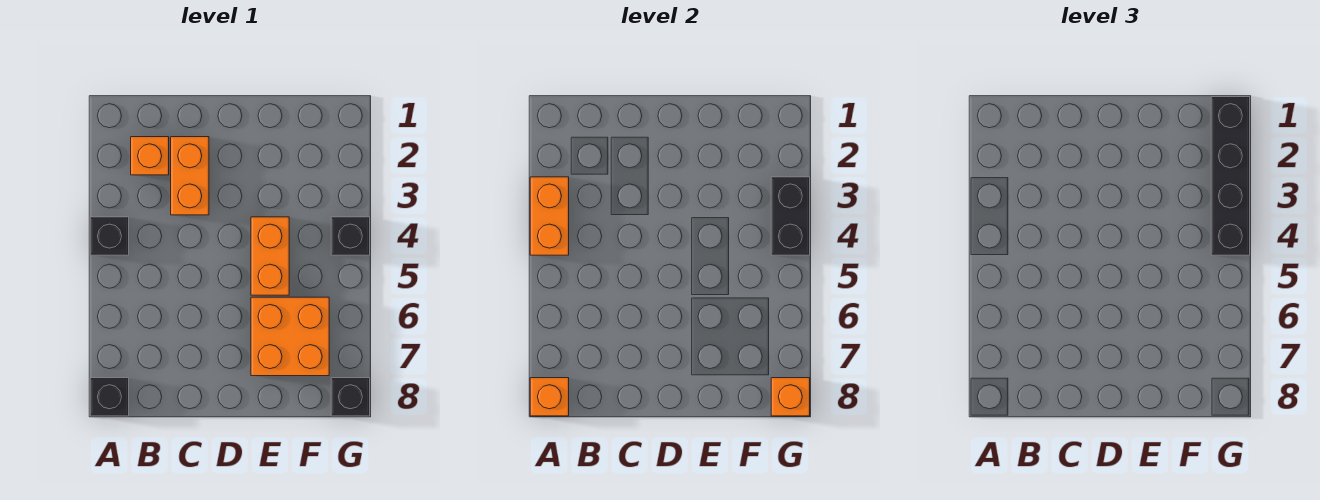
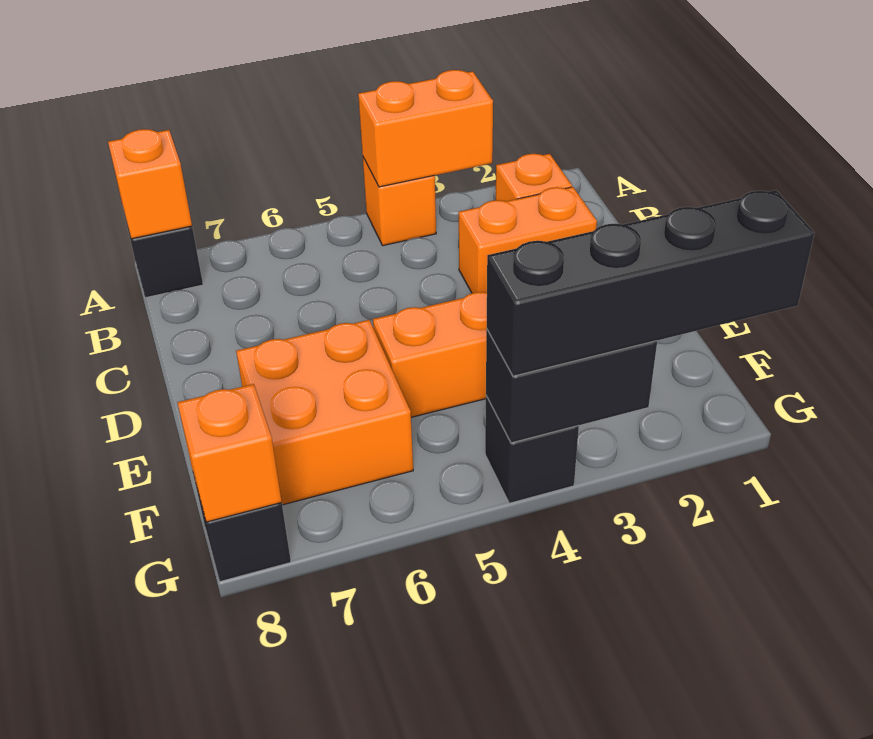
black 1x1 brick [90,217,129,255] -> orange 1x1 brick [363,158,436,246]

